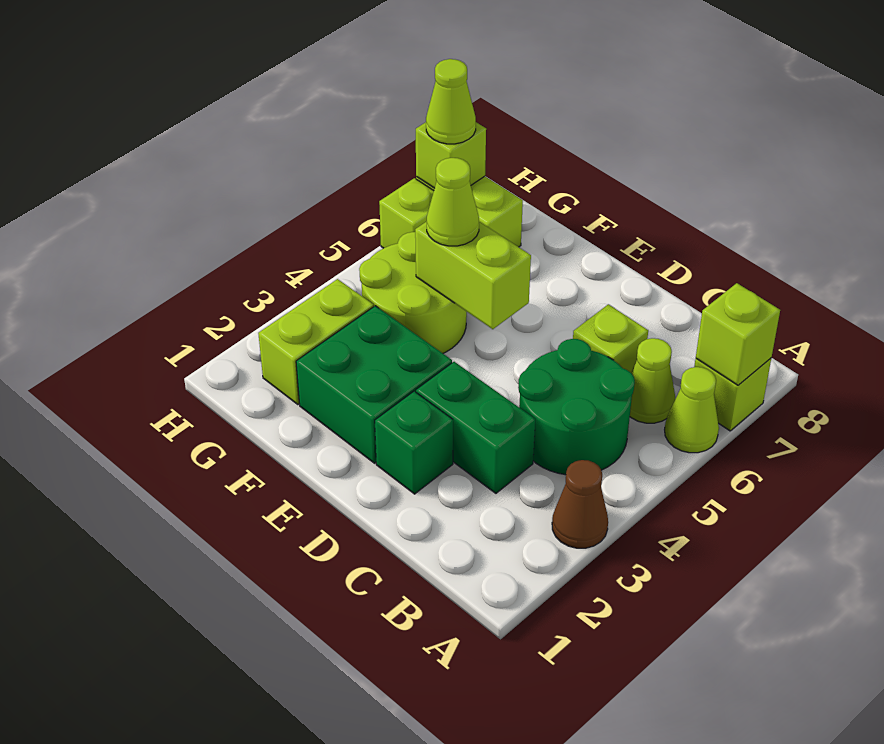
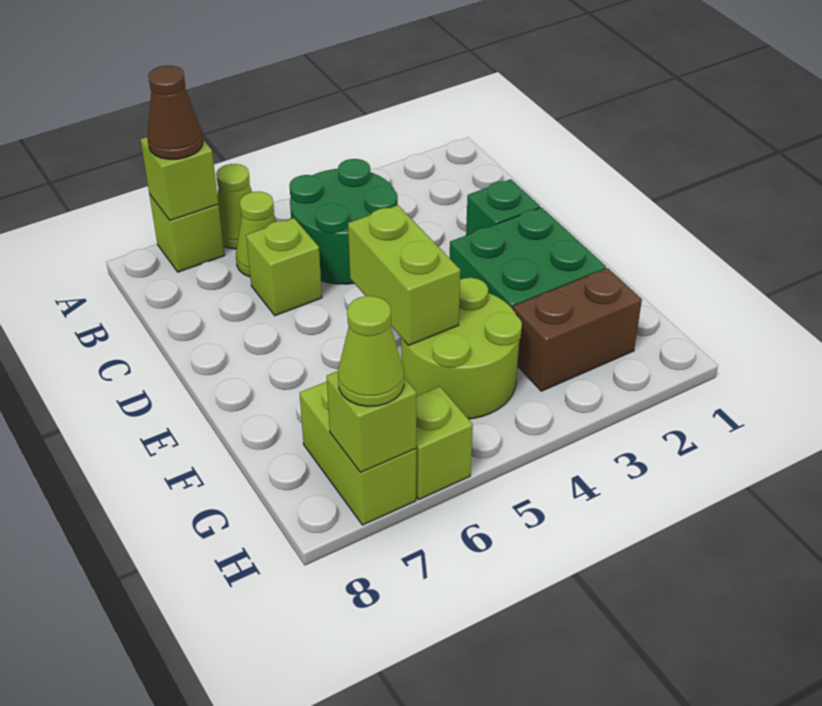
brown 1x1 cone [552,460,608,548] -> brown 1x1 cone moved to [147,66,203,159]
green 1x2 brick [416,362,535,493] -> none
lime 1x1 cone [427,158,479,246] -> none
lime 1x2 brick [258,279,374,405] -> brown 1x2 brick [513,268,642,391]

